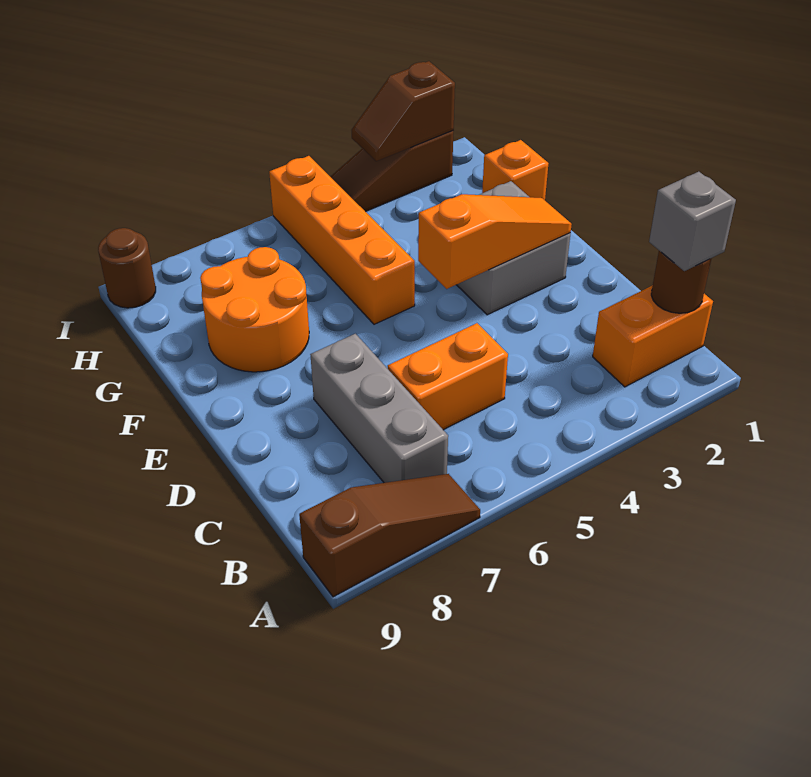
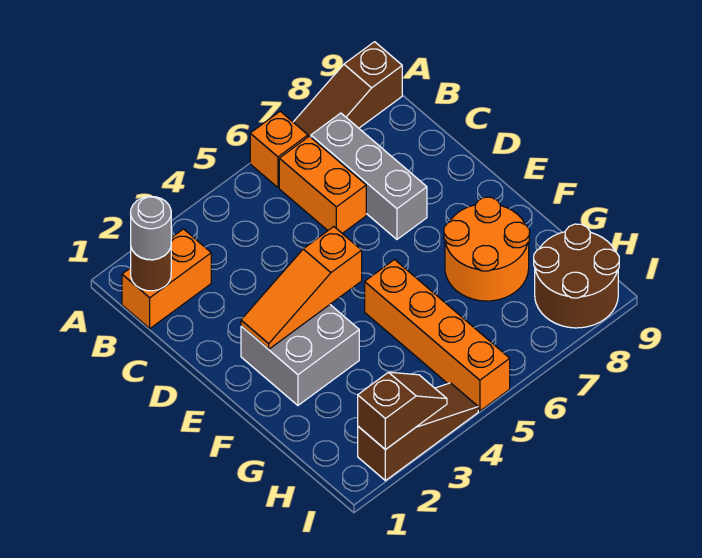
grey 1x1 brick [649,172,736,271] -> grey 1x1 round brick [131,196,171,260]
orange 1x2 brick [388,323,508,430] -> orange 1x2 brick turned to [279,136,366,233]
orange 1x1 brick [482,140,549,200] -> orange 1x1 brick moved to [250,111,308,188]
brown 1x1 round brick [98,228,156,308] -> brown 2x2 round brick [534,224,619,328]

